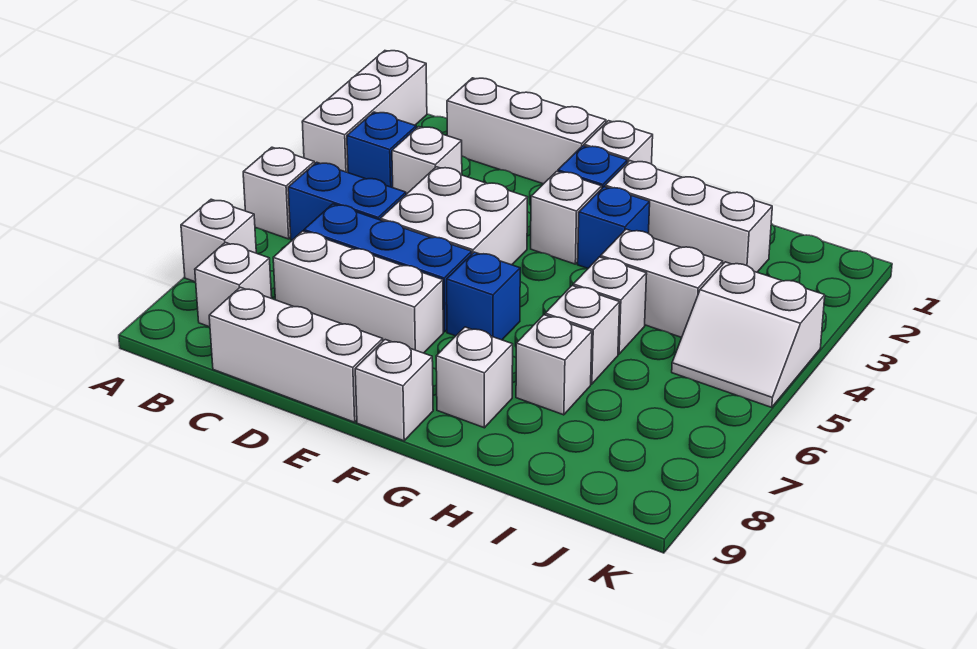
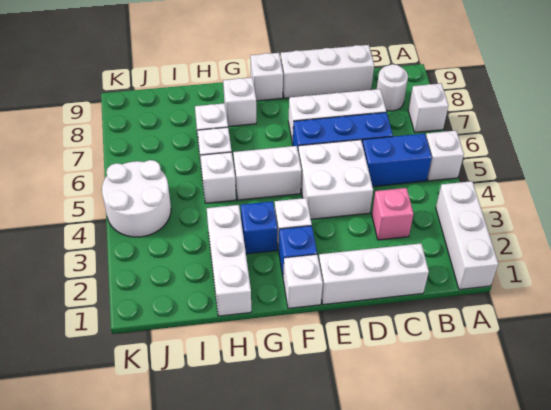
blue 1x1 brick [347,112,416,188] -> none
white 1x1 brick [195,242,272,327] -> white 1x1 round brick [377,64,408,111]
white 1x1 brick [392,127,462,194] -> pink 1x1 brick [372,188,413,240]
blue 1x1 brick [447,252,520,340] -> none
white 1x3 brick [605,161,772,272] -> white 1x3 brick turned to [207,205,251,316]
white 1x2 brick [601,229,723,337] -> white 1x2 brick moved to [233,146,301,200]
white 2x2 slope [672,262,825,407] -> white 2x2 round brick [102,160,171,237]

